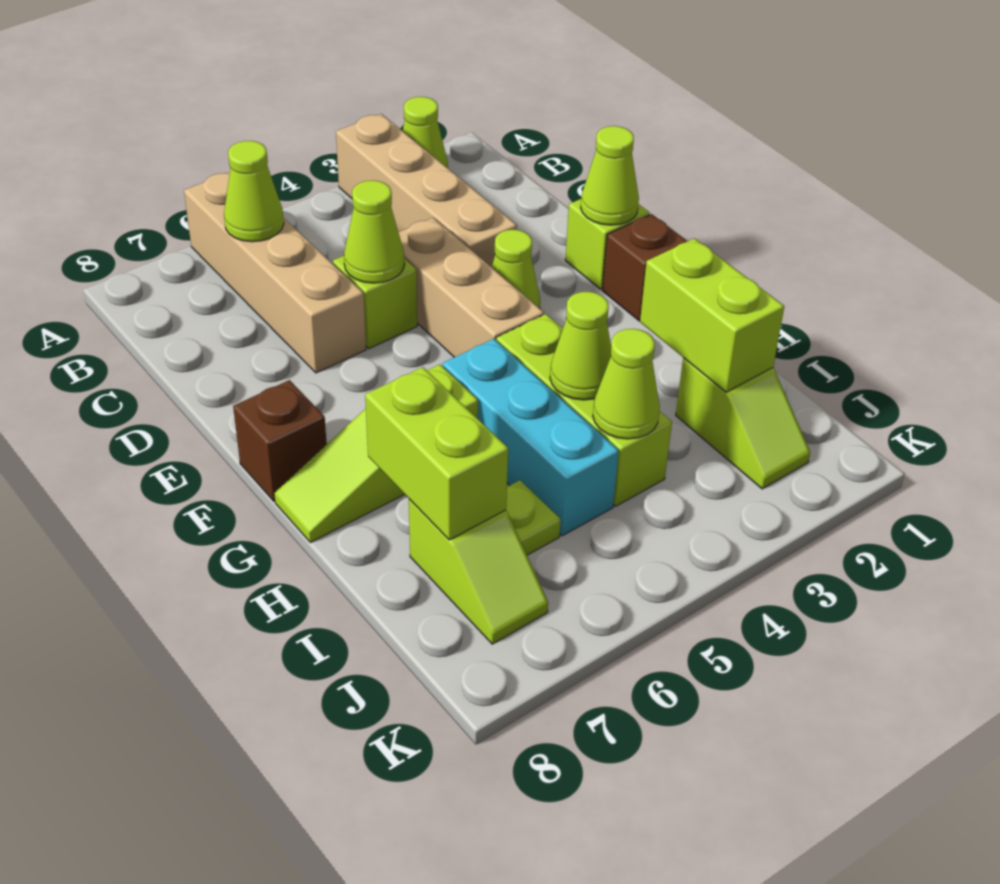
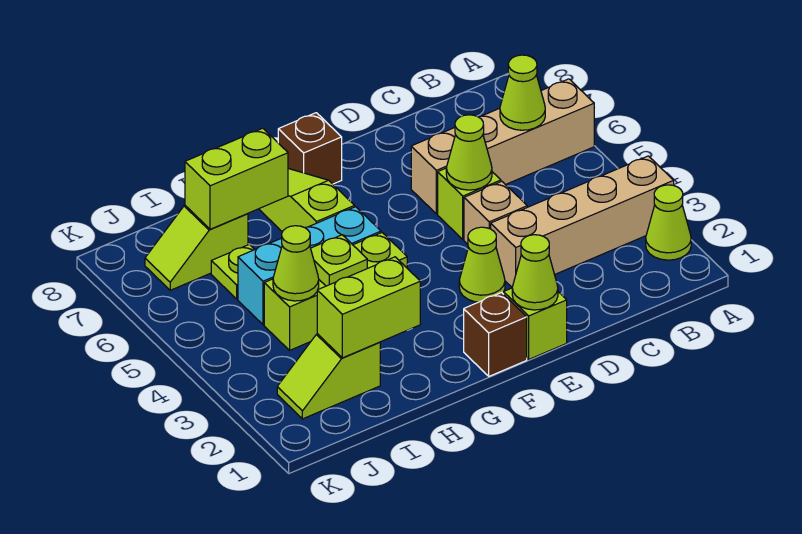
tan 1x3 brick [398,218,544,357] -> tan 1x1 brick [464,182,527,244]
lime 1x1 cone [550,292,611,400] -> lime 1x1 plate [311,235,367,286]

